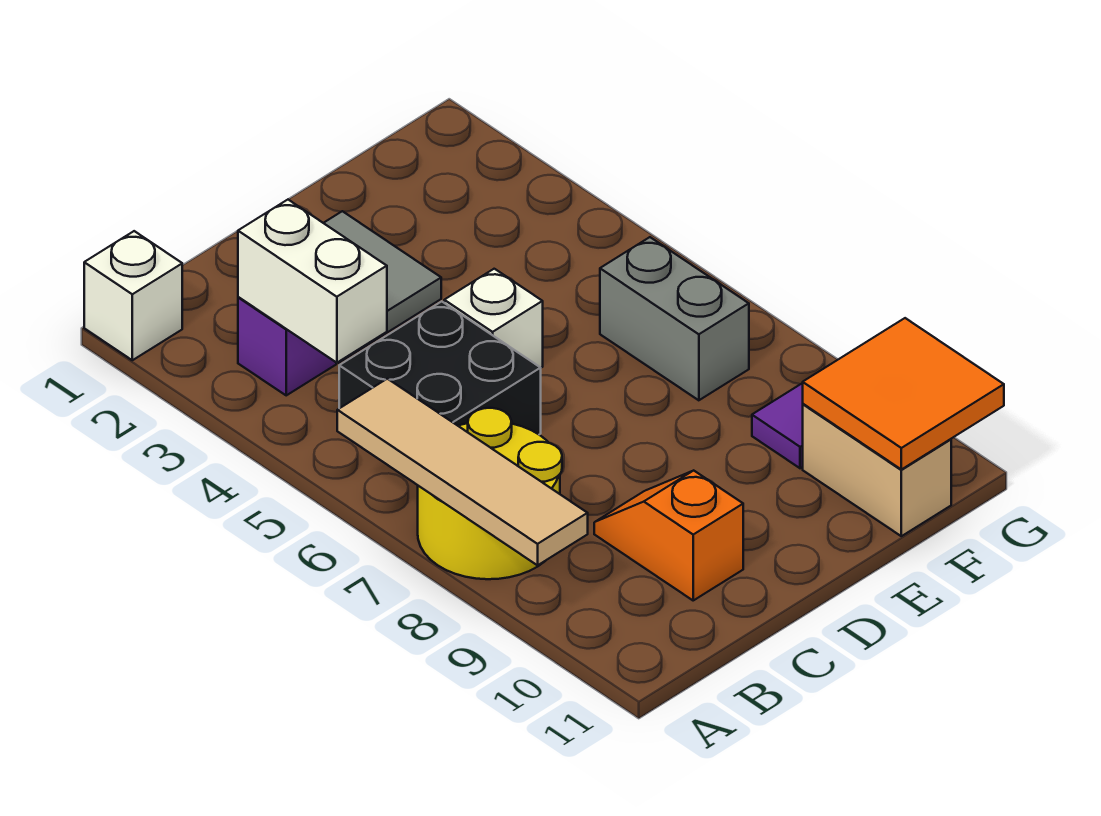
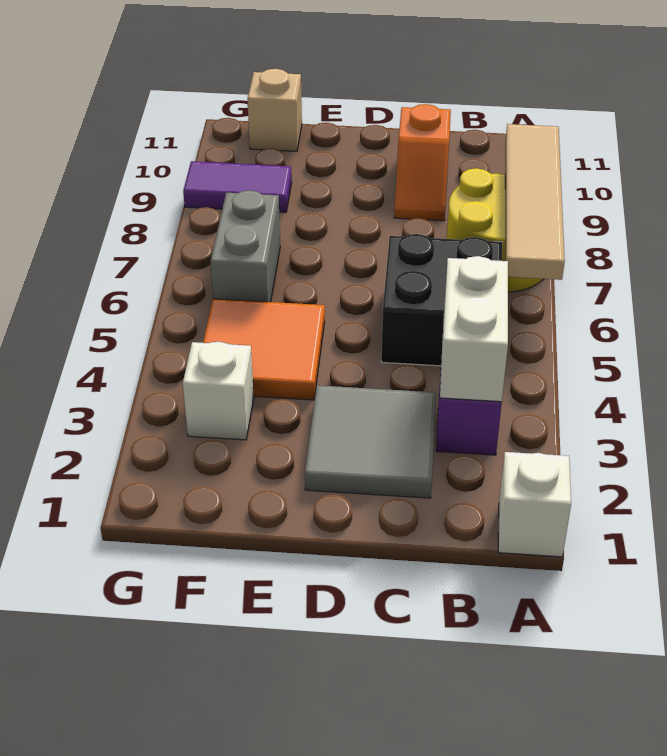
white 1x1 brick [444,269,543,368] -> white 1x1 brick moved to [183,342,254,440]
tan 1x2 brick [803,404,951,536] -> tan 1x1 brick [247,69,302,151]
orange 2x2 tile [803,318,1004,469] -> orange 2x2 tile moved to [203,299,325,400]

